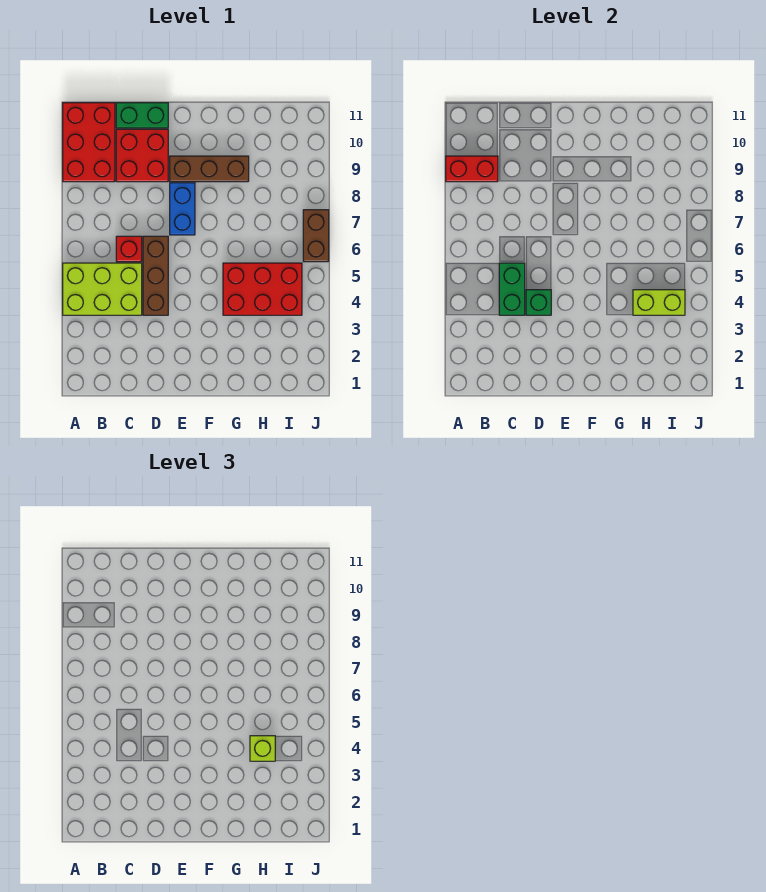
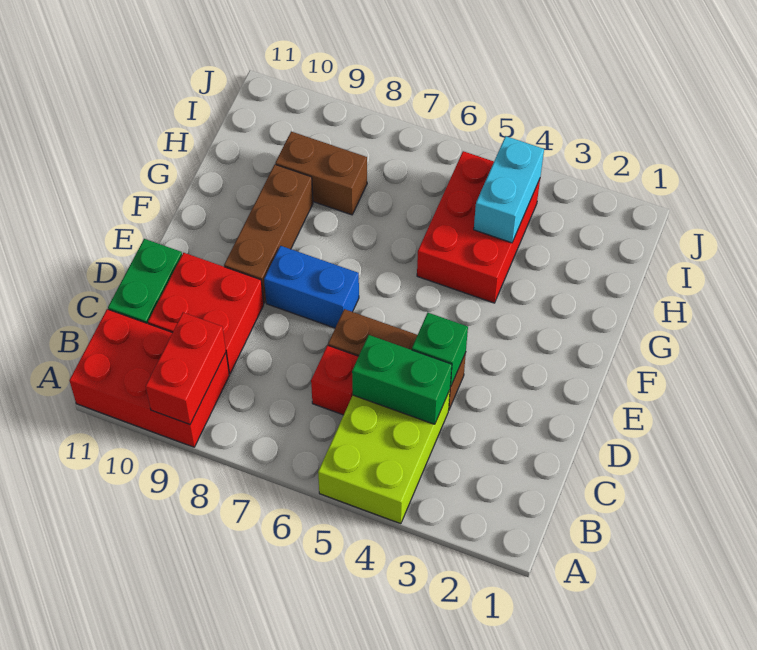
lime 1x2 brick [633,290,685,315] -> cyan 1x2 brick [474,136,544,243]
lime 1x1 brick [250,736,275,761] -> none
brown 1x2 brick [303,210,329,262] -> brown 1x2 brick moved to [275,132,367,215]

